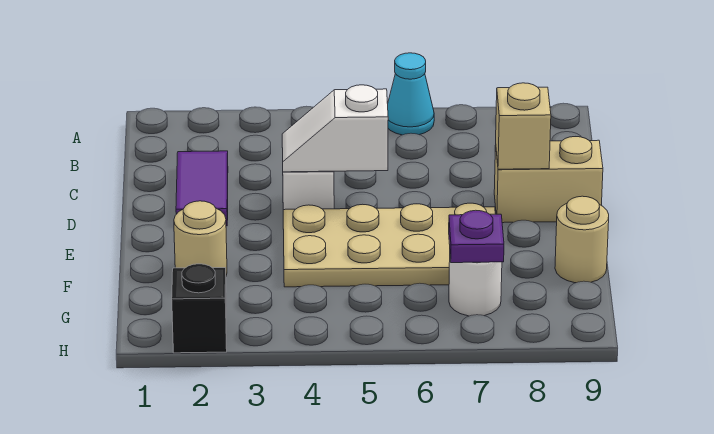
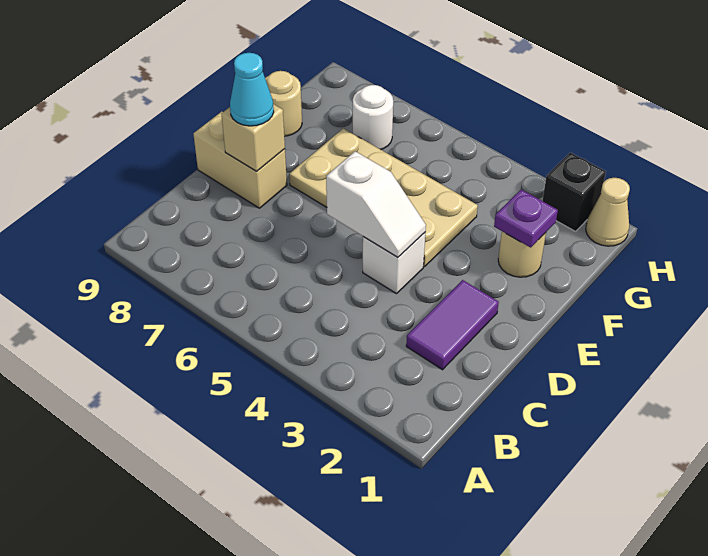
cyan 1x1 cone [388,53,434,135] -> cyan 1x1 cone moved to [230,53,274,126]
purple 1x1 plate [449,210,504,263] -> purple 1x1 plate moved to [494,190,558,247]
none -> tan 1x1 cone [586,178,630,246]

